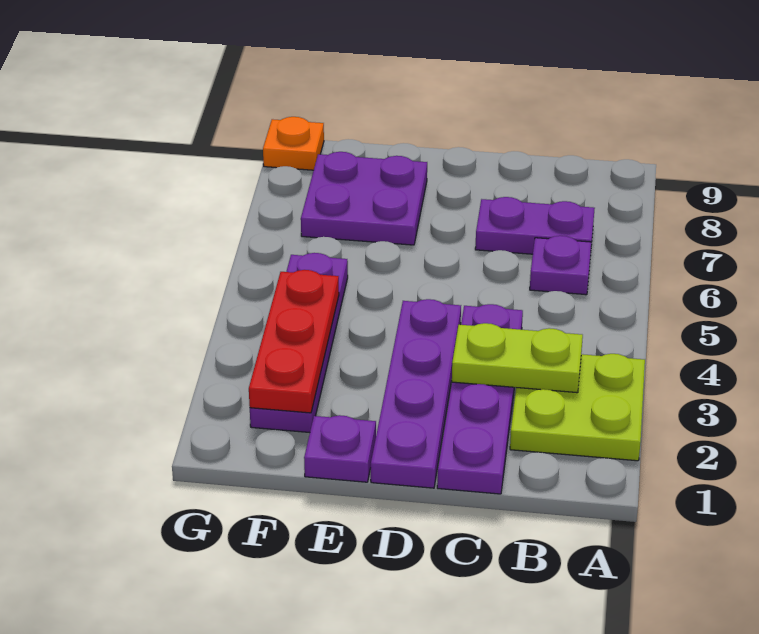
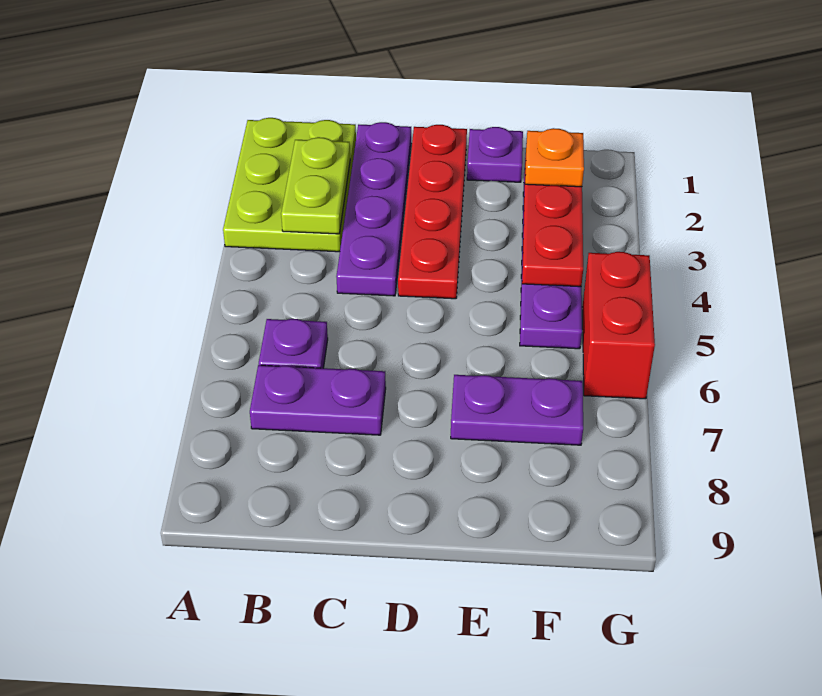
lime 2x2 plate [510,354,645,461] -> lime 2x3 plate [223,118,356,252]
lime 1x2 plate [452,323,583,393] -> lime 1x2 plate turned to [281,137,350,234]
purple 1x4 plate [371,299,461,488] -> red 1x4 plate [398,125,467,299]
purple 2x2 plate [301,152,427,245] -> purple 1x2 plate [451,375,583,445]
none -> red 1x2 brick [583,252,655,399]
orange 1x1 plate [263,117,324,170] -> orange 1x1 plate moved to [525,128,584,187]

